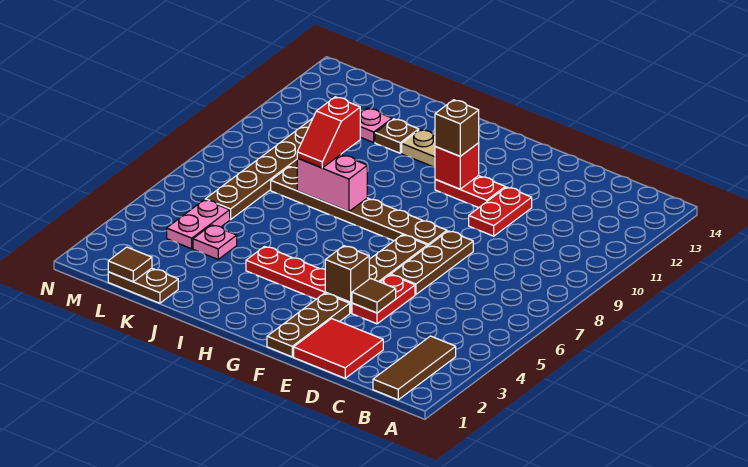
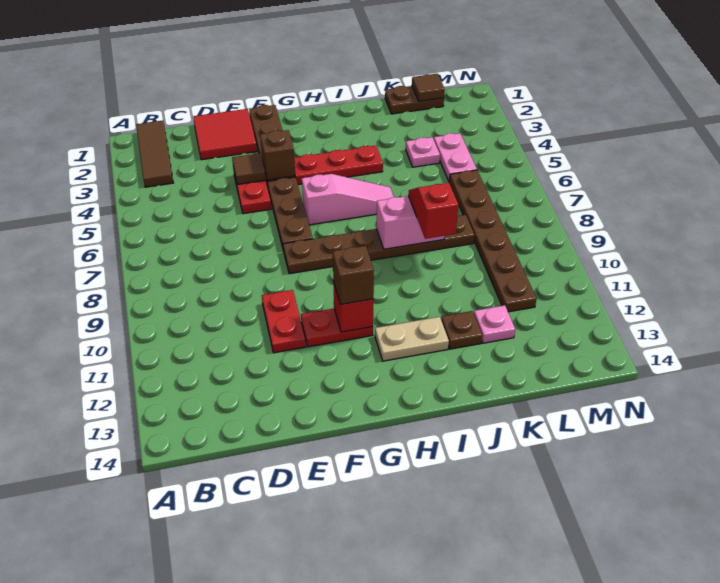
brown 1x3 plate [391,231,473,295] -> none
none -> pink 1x3 slope [302,174,394,225]

